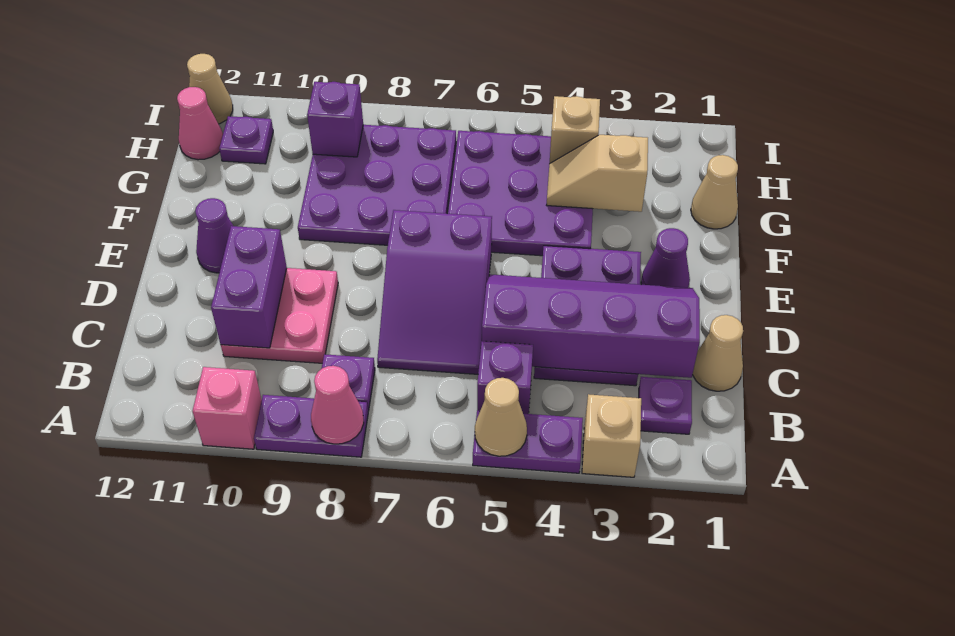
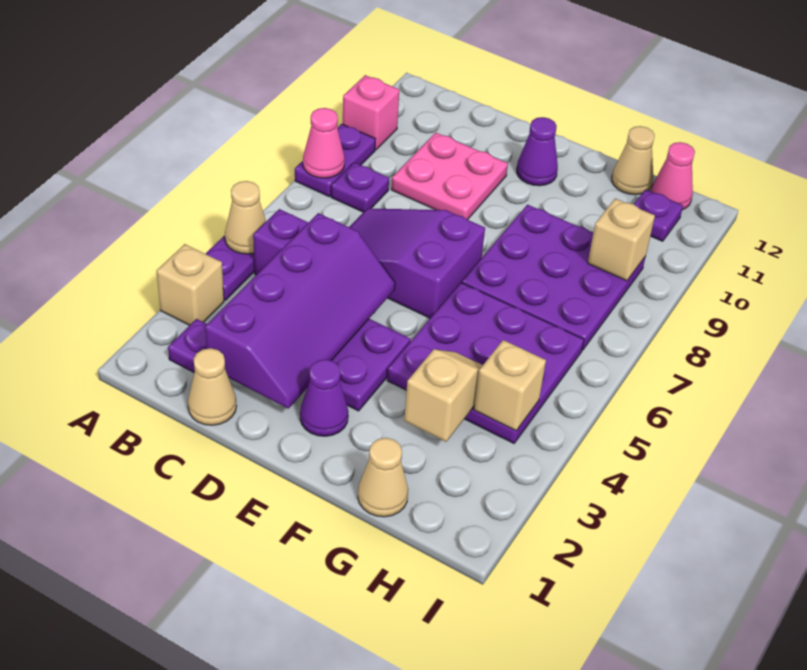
purple 1x2 brick [211,226,287,348] -> none
purple 1x1 brick [307,82,363,157] -> tan 1x1 brick [588,199,655,281]
tan 1x1 cone [187,54,233,124] -> tan 1x1 cone moved to [612,126,655,195]

